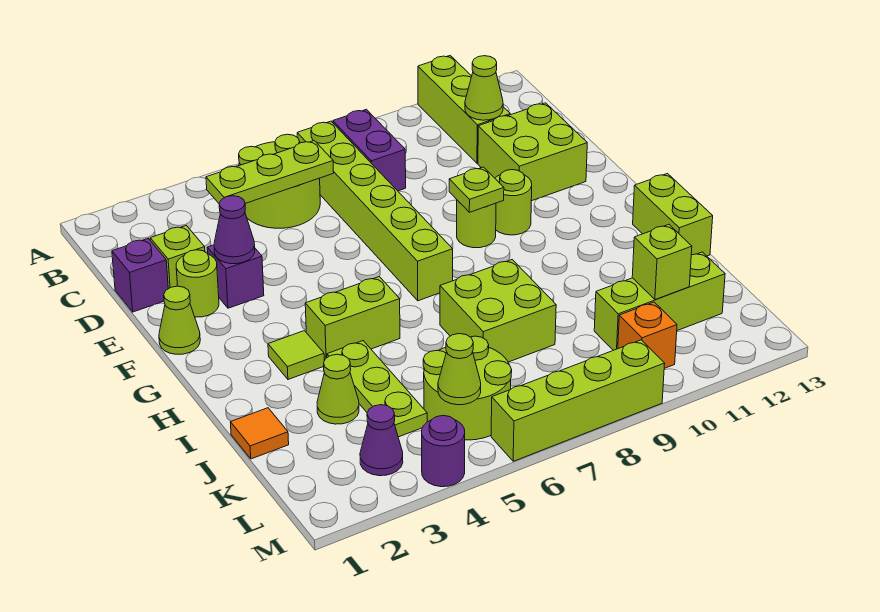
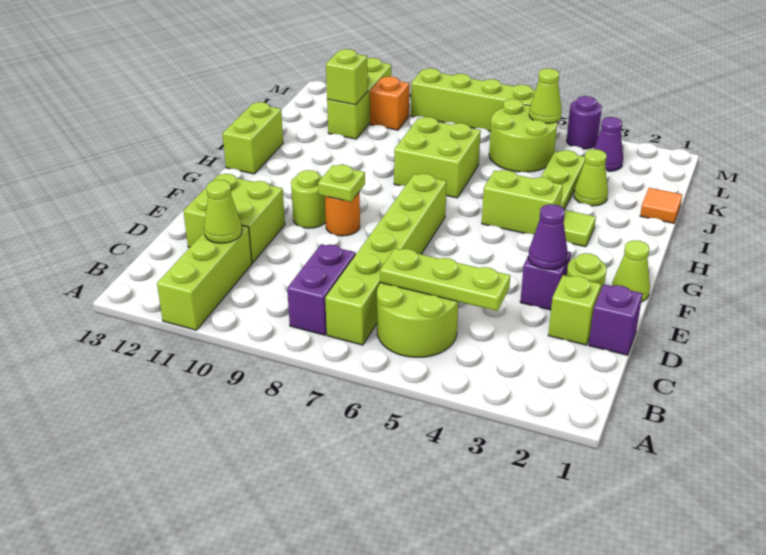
lime 1x1 round brick [457,200,496,248] -> orange 1x1 round brick [325,191,360,236]
lime 1x3 brick [594,252,725,350] -> lime 1x3 brick turned to [327,58,391,139]

